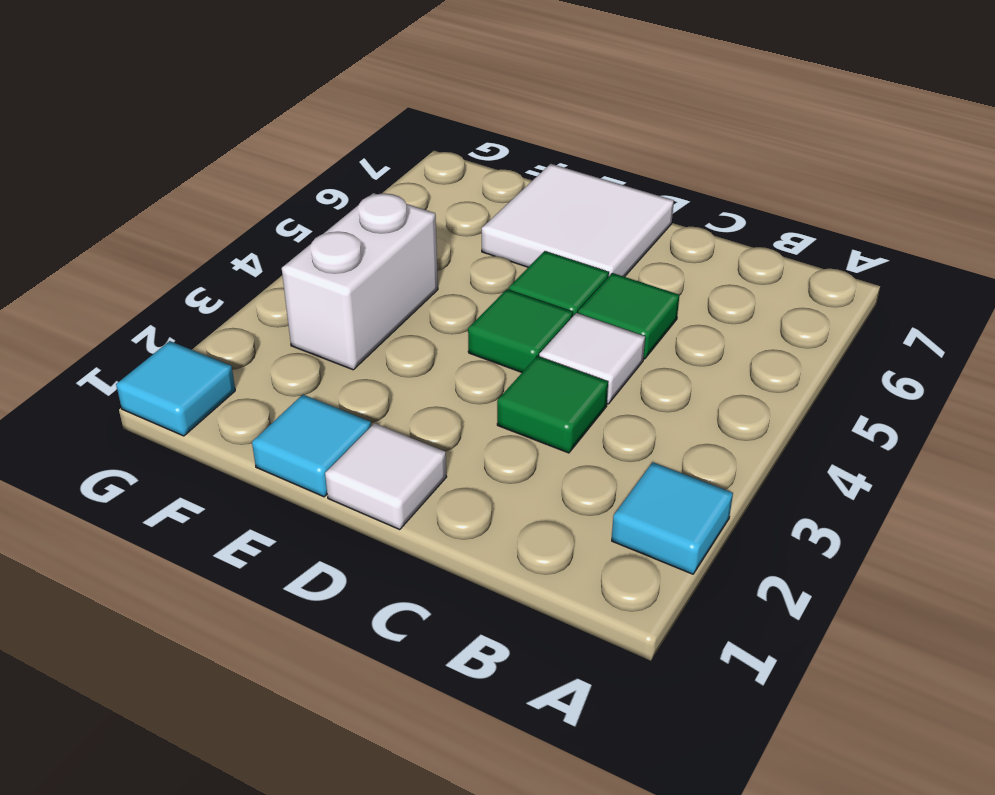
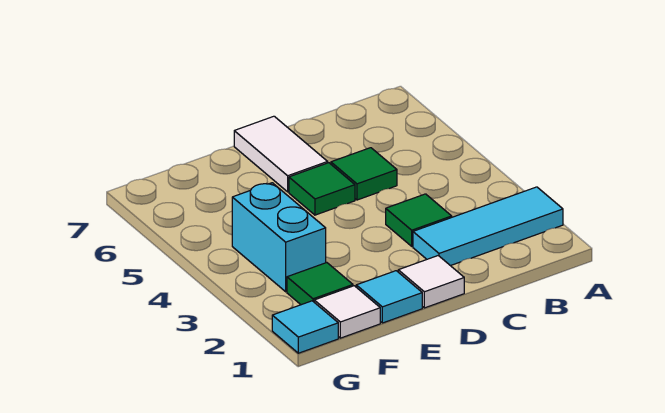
cyan 1x1 tile [612,462,733,574] -> cyan 1x3 tile [413,187,563,266]
white 1x1 tile [539,313,645,404] -> white 1x1 tile moved to [314,286,380,338]
green 1x1 tile [468,289,573,372] -> green 1x1 tile moved to [287,263,353,305]
white 2x2 tile [482,164,674,277] -> white 1x2 tile [234,116,328,192]
white 1x2 brick [282,193,438,370] -> cyan 1x2 brick [232,183,326,292]

